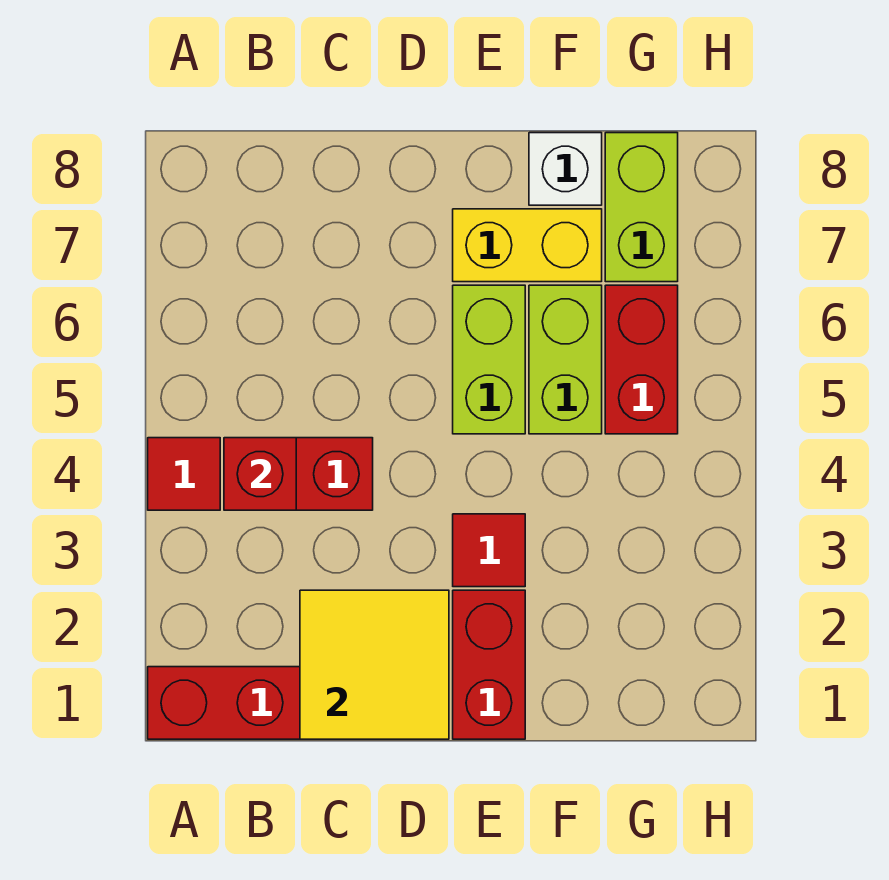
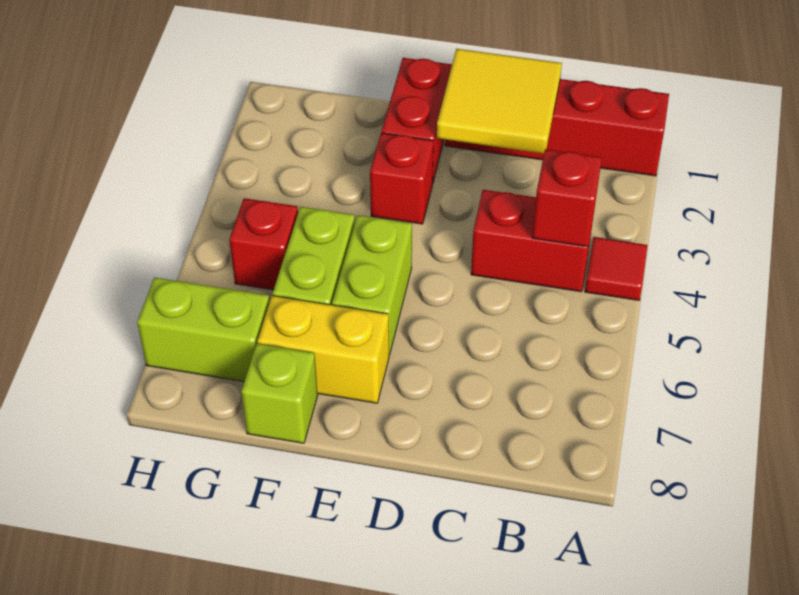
red 1x1 tile [453,514,525,587] -> red 1x1 brick [370,133,433,224]
white 1x1 brick [529,133,602,205] -> lime 1x1 brick [241,344,318,443]
red 1x2 brick [605,285,678,434] -> red 1x1 brick [229,198,298,290]
lime 1x2 brick [605,133,678,282] -> lime 1x2 brick turned to [137,277,270,382]

